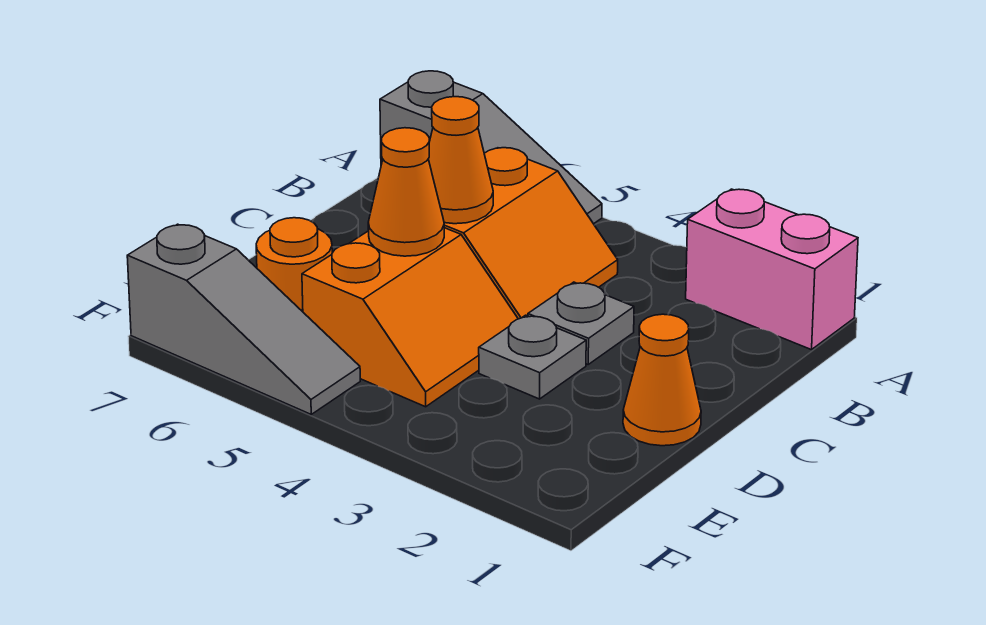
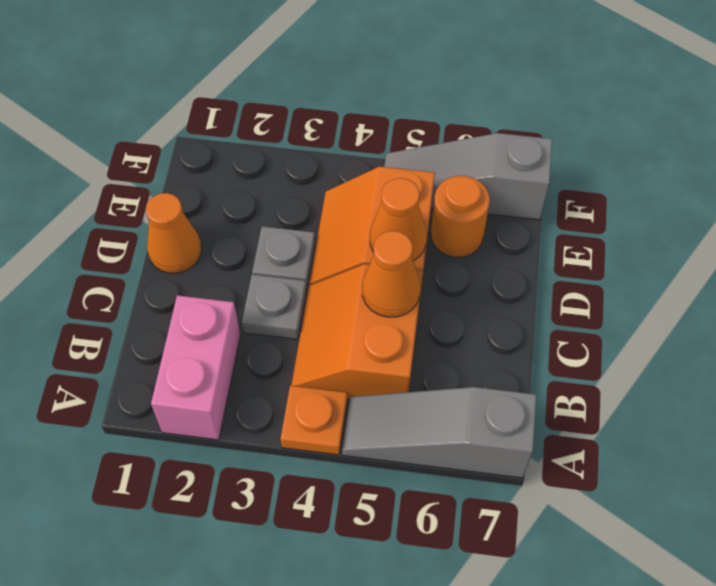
pink 1x2 brick [686,189,858,350] -> pink 1x2 brick turned to [151,295,240,440]
none -> orange 1x1 plate [281,385,347,455]

